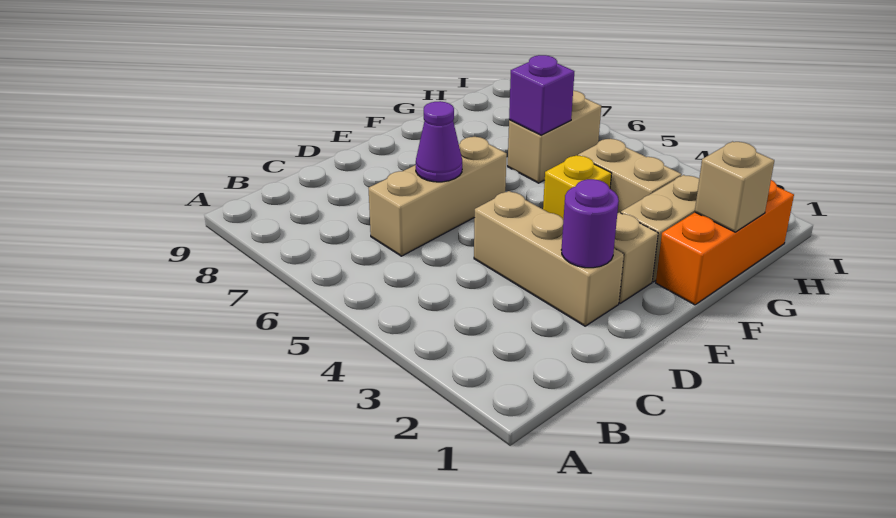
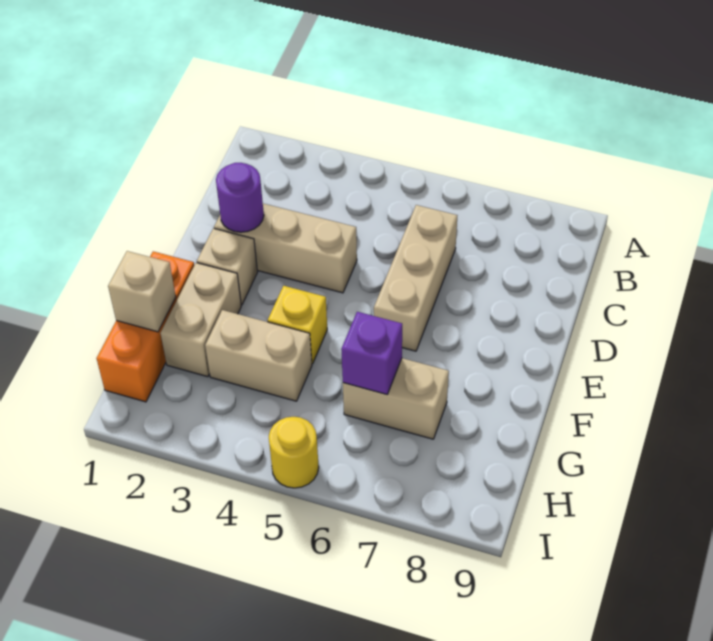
purple 1x1 cone [416,101,462,182] -> none
tan 1x2 brick [508,91,601,183] -> tan 1x2 brick turned to [343,358,449,439]
none -> yellow 1x1 round brick [269,417,319,488]

